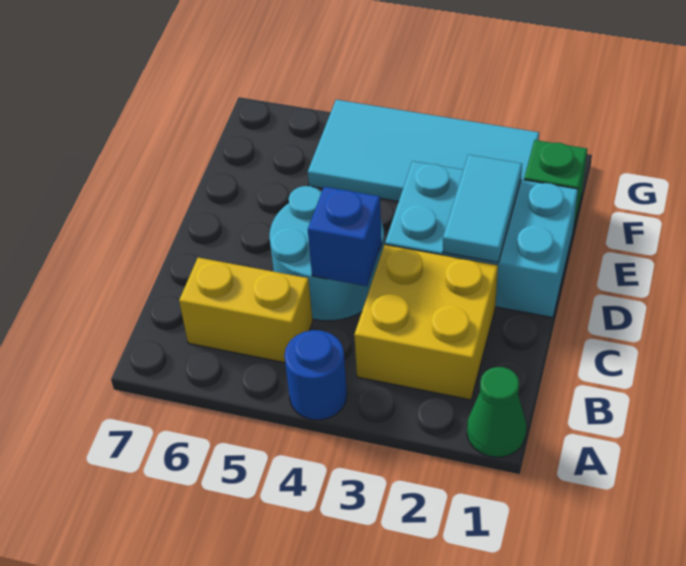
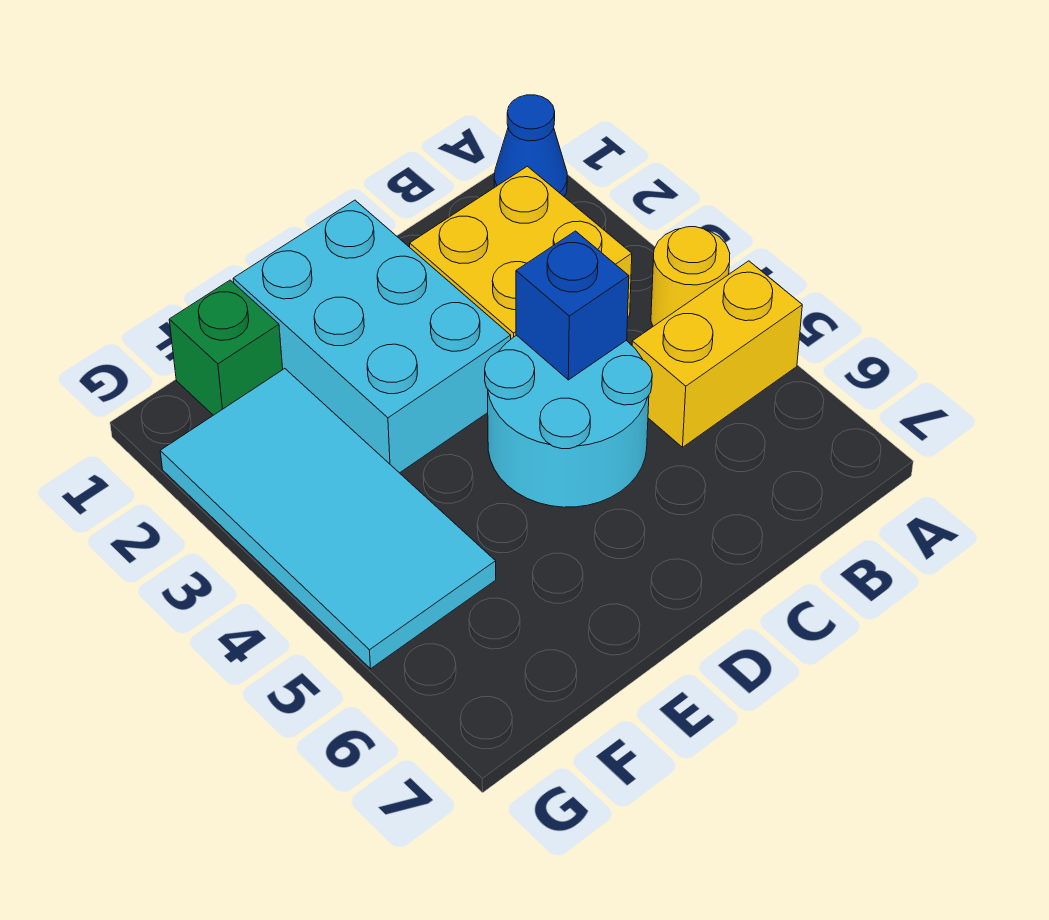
green 1x1 cone [467,367,526,457] -> blue 1x1 cone [494,95,567,196]
blue 1x1 round brick [284,330,347,420] -> yellow 1x1 round brick [651,227,730,326]
yellow 1x2 brick [179,258,313,363] -> yellow 1x2 brick turned to [632,261,802,447]
cyan 1x2 tile [443,155,522,262] -> none

